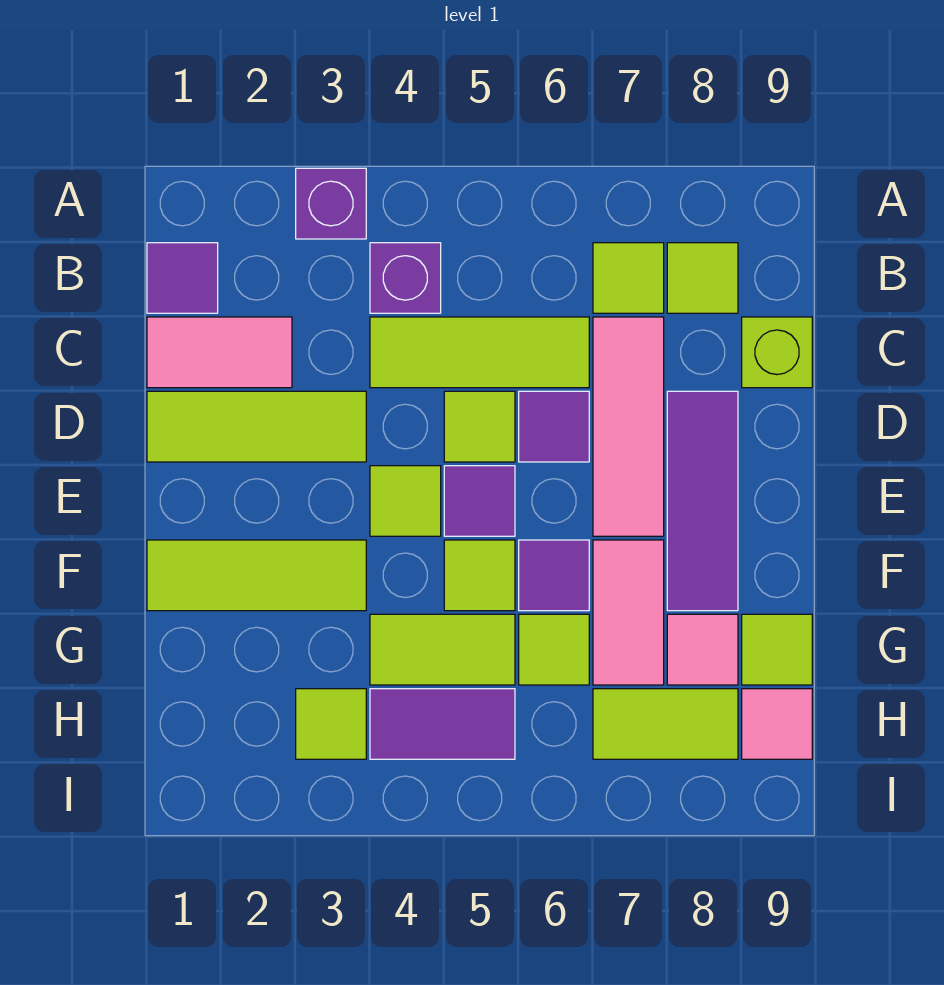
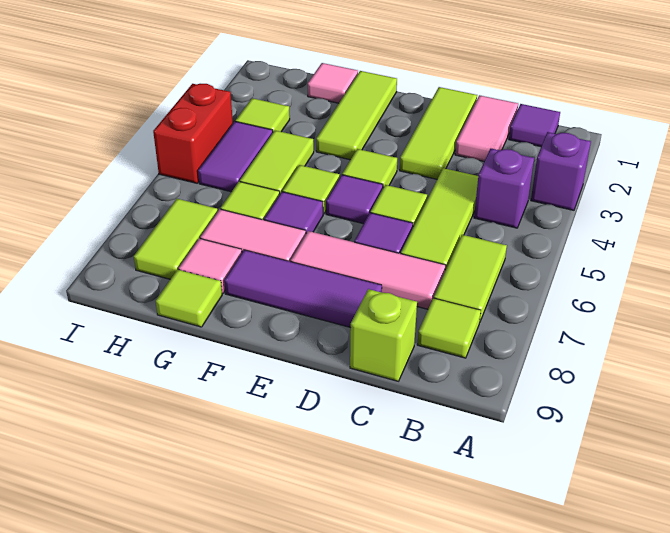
lime 1x1 tile [593,243,664,313] -> lime 1x2 tile [434,235,507,323]
pink 1x1 tile [742,689,812,759] -> pink 1x1 tile moved to [308,63,358,103]
none -> red 1x2 brick [153,84,233,183]

